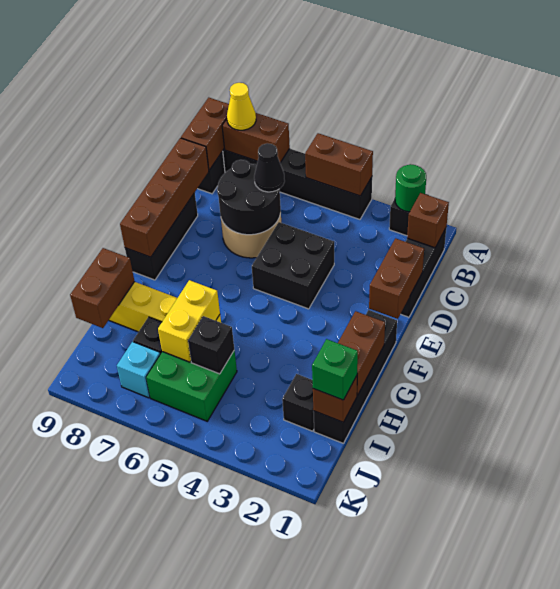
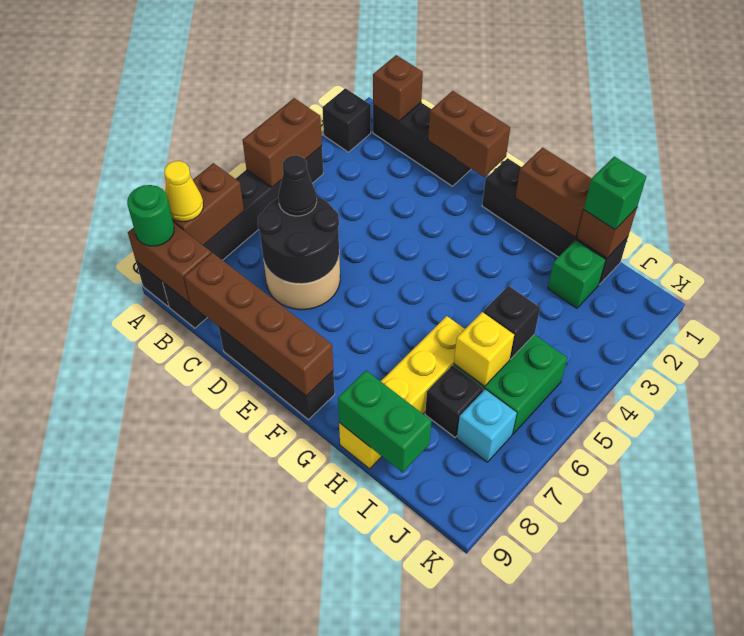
green 1x1 round brick [395,164,426,212] -> green 1x1 round brick moved to [127,185,174,246]
black 2x2 brick [252,222,334,309] -> none
yellow 1x2 brick [158,280,220,362] -> yellow 1x1 brick [454,312,514,386]
brown 1x2 brick [70,248,135,328] -> green 1x2 brick [338,371,432,472]
black 1x1 brick [282,374,314,431] -> green 1x1 brick [548,240,606,308]

